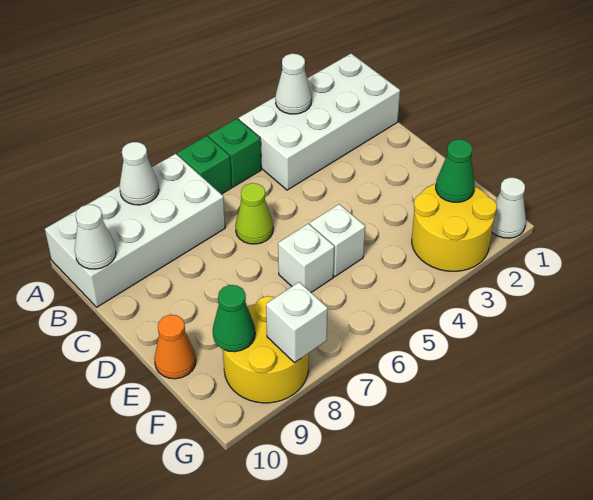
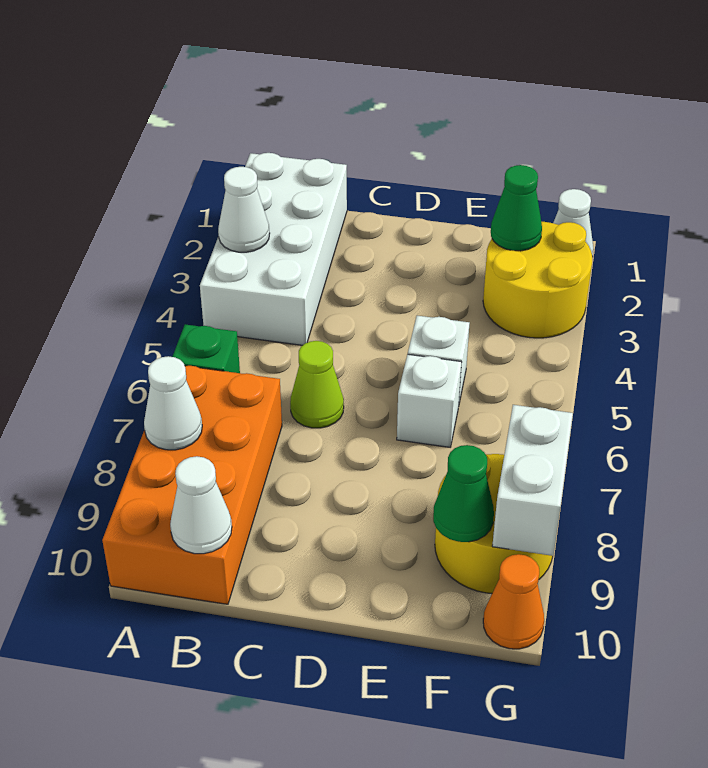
green 1x1 brick [208,119,261,187] -> none
white 2x4 brick [45,154,225,307] -> orange 2x4 brick [102,366,282,604]
orange 1x1 cone [154,315,196,379] -> orange 1x1 cone moved to [483,554,544,649]
white 1x1 brick [266,282,328,363] -> white 1x2 brick [492,405,573,556]

